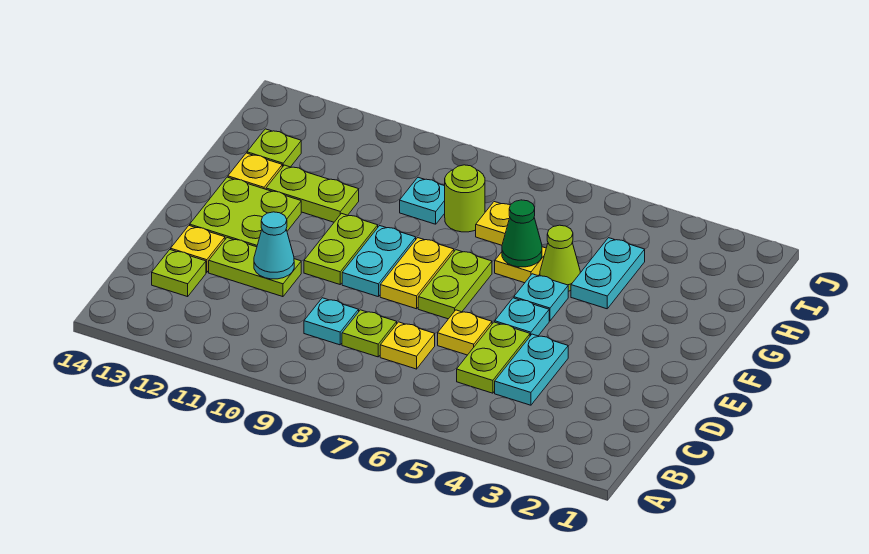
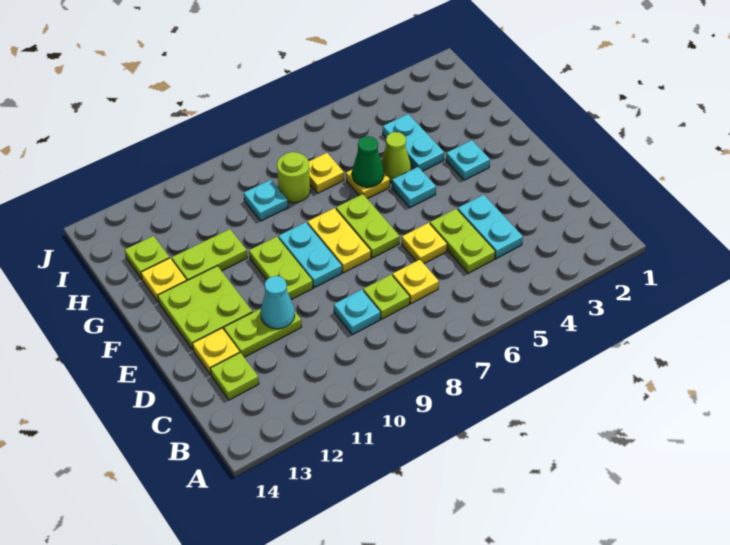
cyan 1x1 plate [495,298,549,336] -> cyan 1x1 plate moved to [446,140,490,180]

